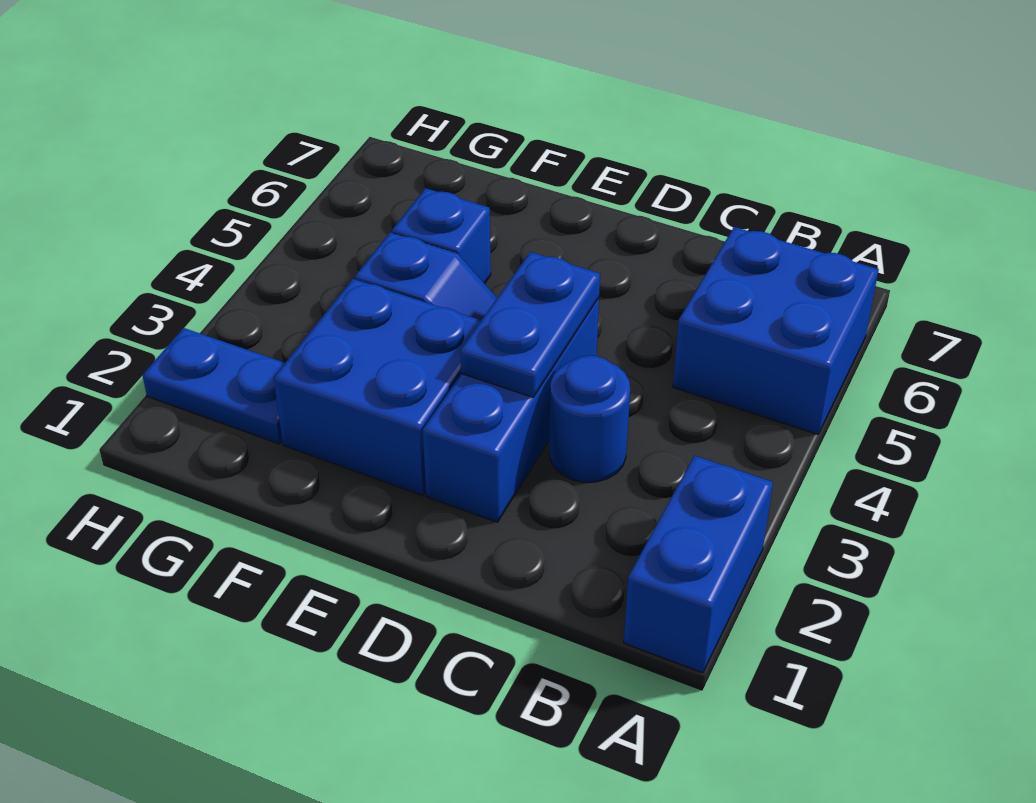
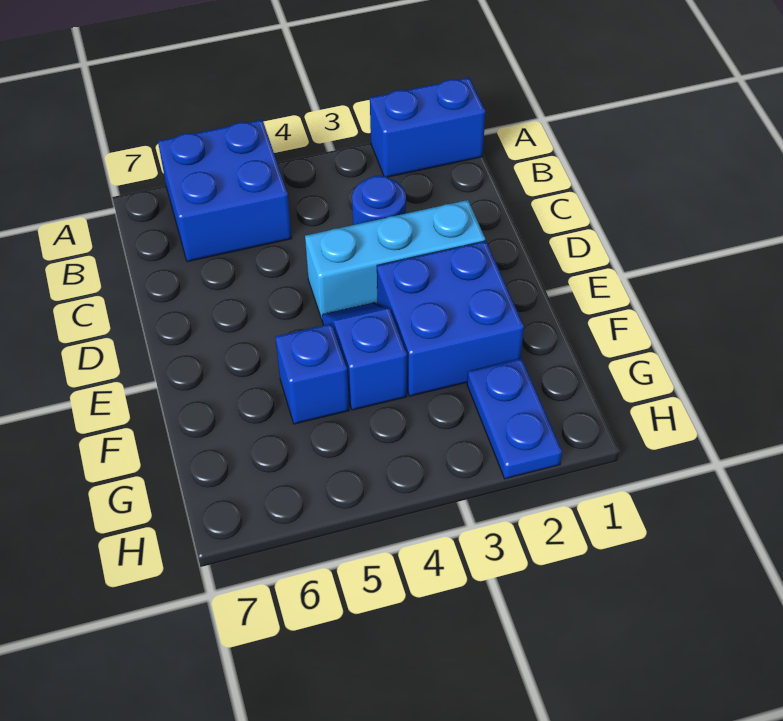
blue 1x3 brick [423,298,599,522] -> cyan 1x3 brick [305,200,485,319]
blue 1x2 plate [460,252,600,397] -> none

